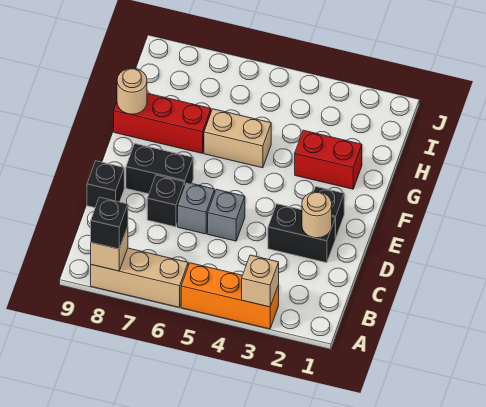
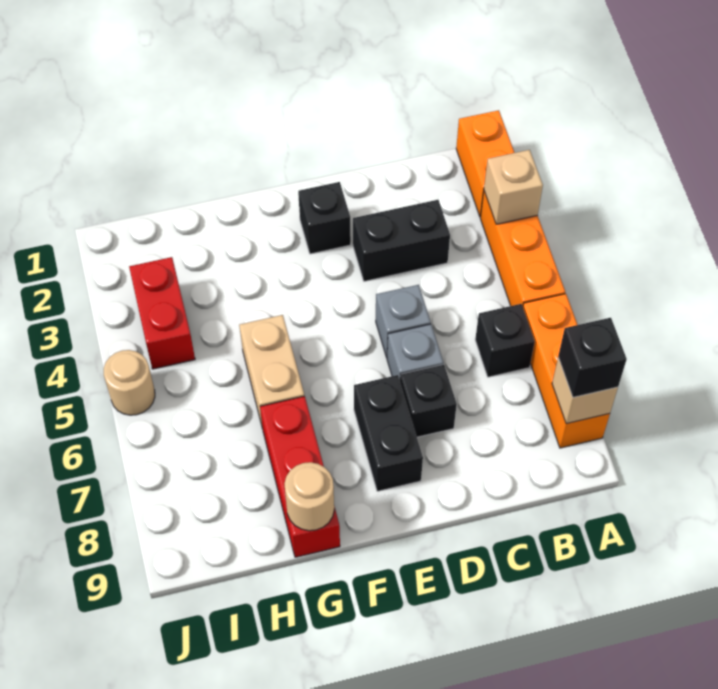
none -> orange 1x2 brick [456,110,514,217]
tan 1x3 brick [91,248,188,307] -> orange 1x3 brick [523,294,610,448]
black 1x2 brick [268,204,335,263] -> black 1x2 brick turned to [353,200,450,281]
tan 1x1 round brick [302,192,332,238] -> tan 1x1 round brick moved to [104,350,155,415]
black 1x1 brick [87,161,124,208] -> black 1x1 brick moved to [475,304,535,377]
red 1x2 brick [295,130,362,189] -> red 1x2 brick moved to [129,257,195,369]

